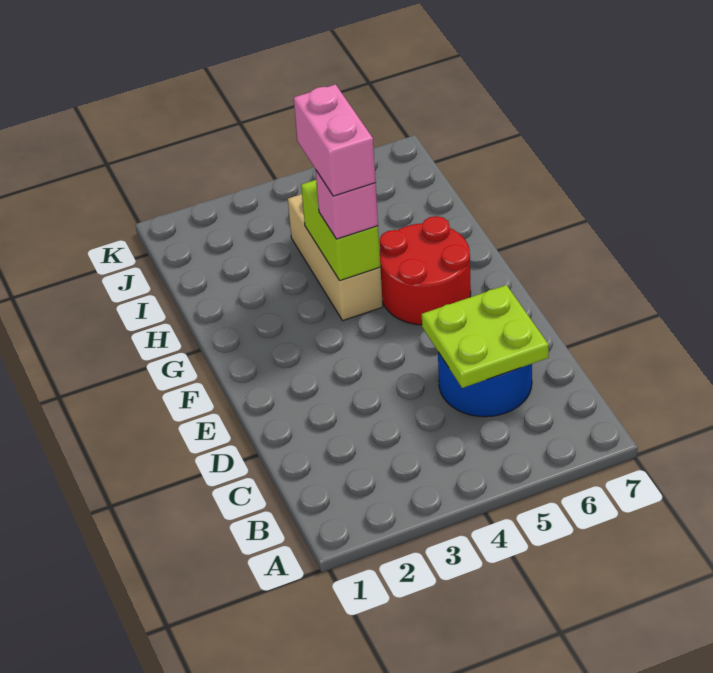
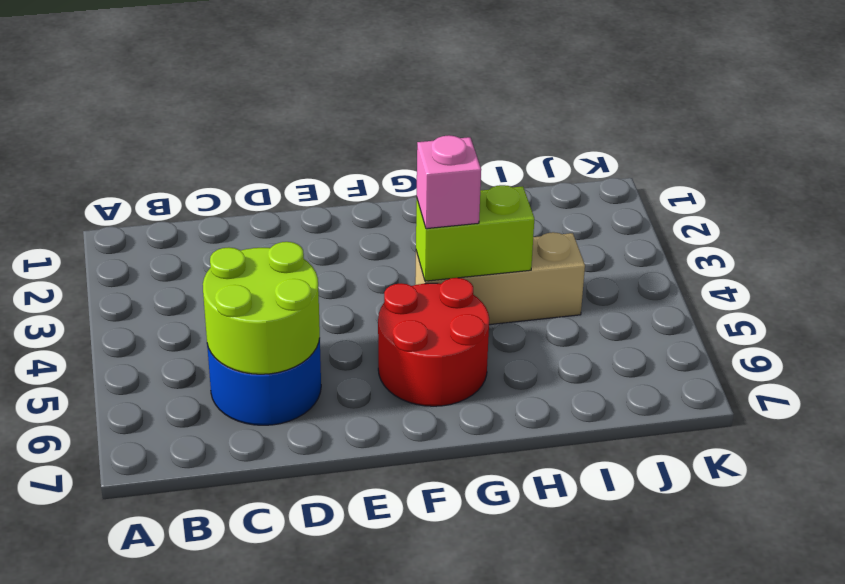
lime 2x2 plate [422,285,549,388] -> lime 2x2 round brick [203,242,320,374]
pink 1x2 brick [294,84,376,196] -> none

